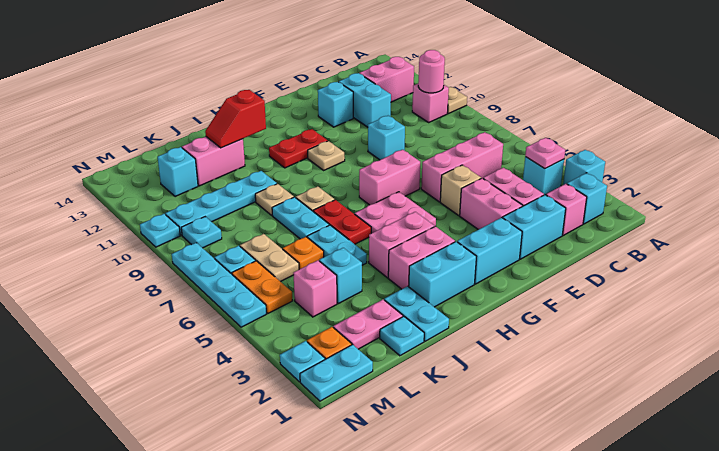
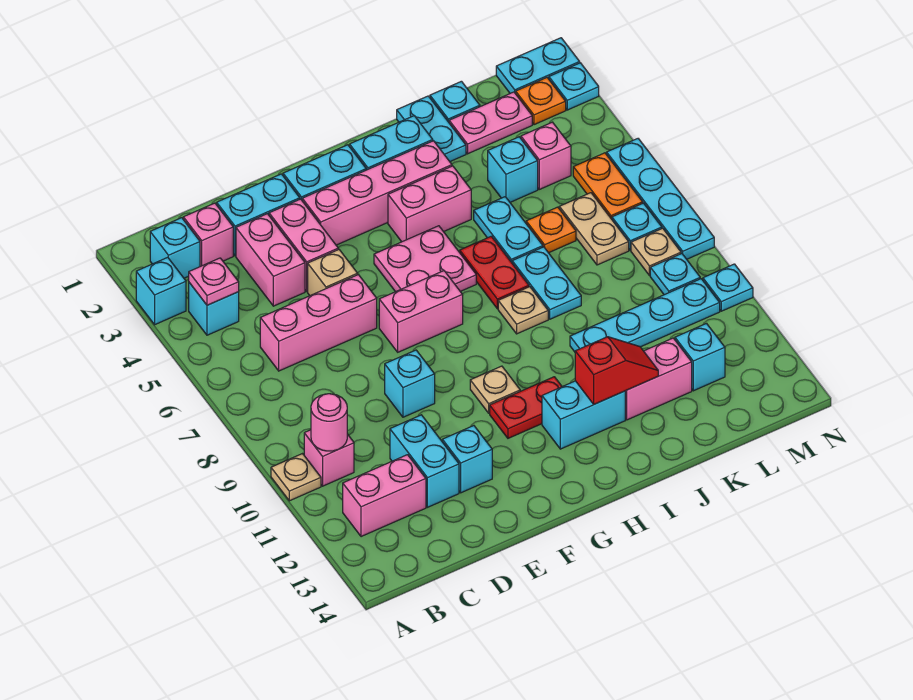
pink 1x2 brick [388,226,455,289] -> pink 1x4 brick [302,141,452,245]
none -> cyan 1x2 brick [542,381,625,449]
tan 1x1 plate [255,184,294,215] -> tan 1x1 plate moved to [631,228,681,276]

